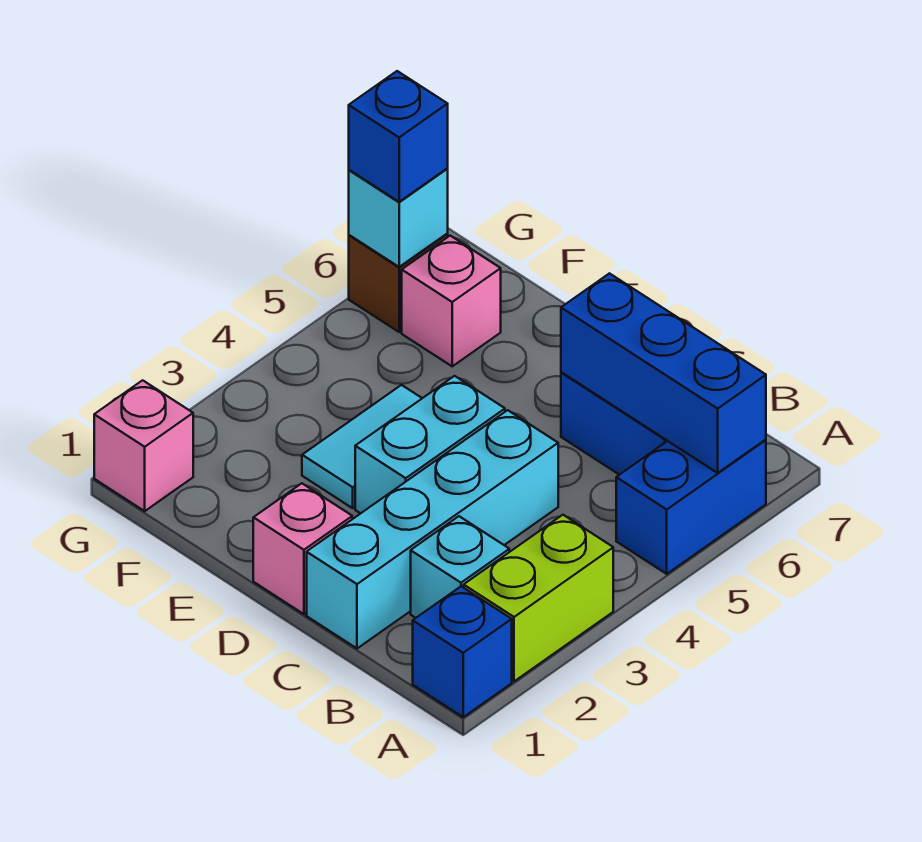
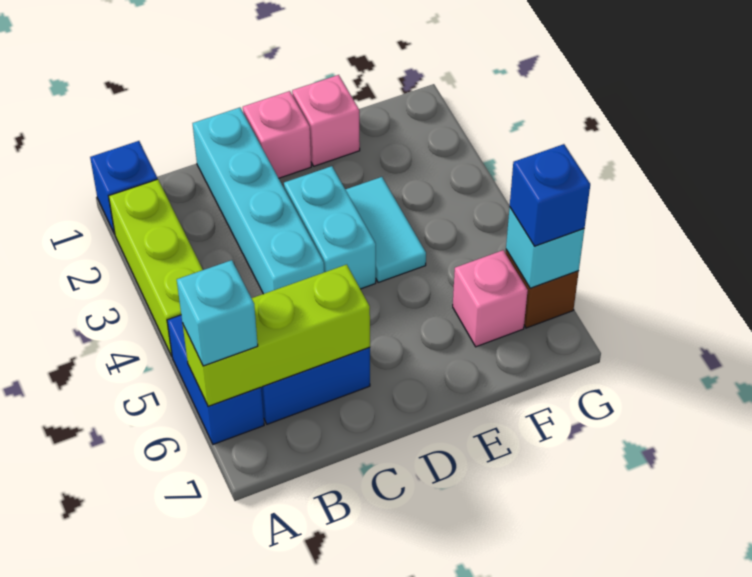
lime 1x2 brick [464,515,613,681] -> lime 1x3 brick [109,179,203,356]
blue 1x3 brick [561,273,766,473] -> lime 1x3 brick [183,265,370,407]
cyan 1x1 brick [411,516,509,618] -> cyan 1x1 brick moved to [177,260,258,366]
pink 1x1 brick [94,380,193,511] -> pink 1x1 brick moved to [292,75,360,166]

